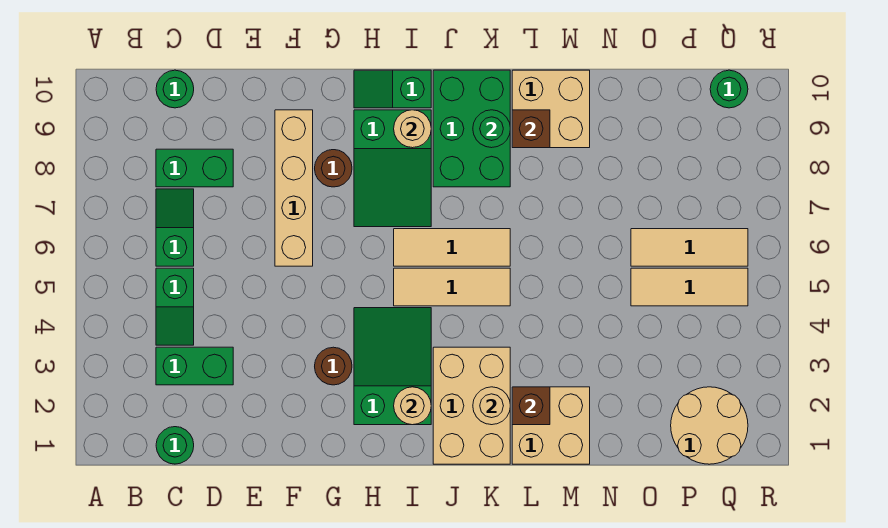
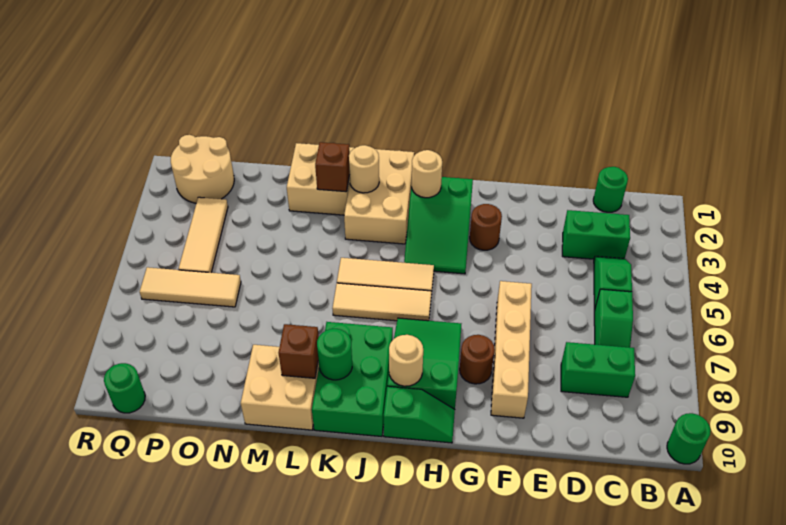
green 1x1 round brick [156,70,194,108] -> green 1x1 round brick moved to [667,413,711,464]
tan 1x3 tile [631,268,748,306] -> tan 1x3 tile turned to [179,197,228,273]

